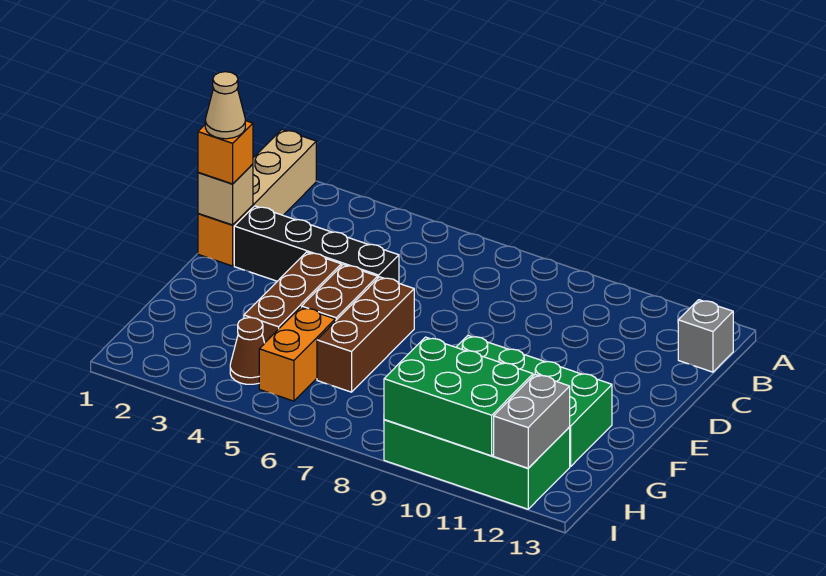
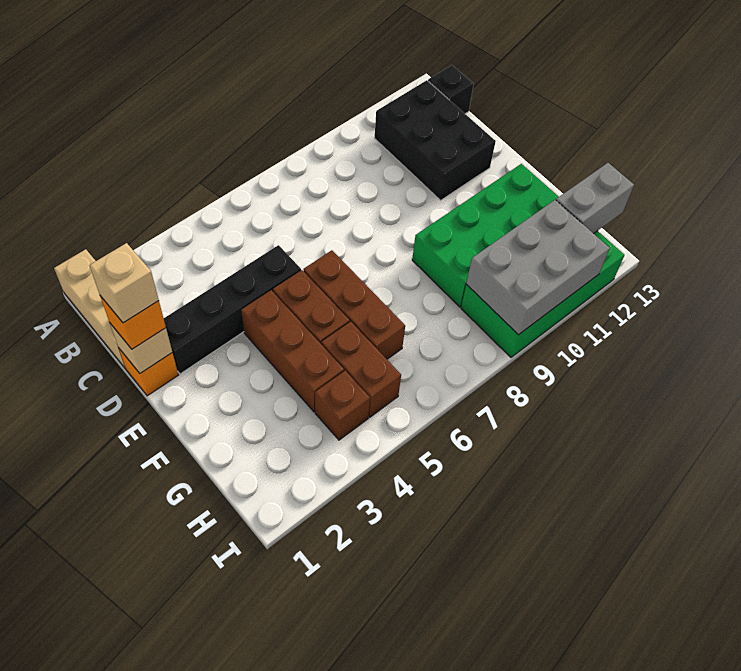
none -> black 2x3 brick [374,80,496,200]
grey 1x1 brick [678,300,733,372] -> black 1x1 brick [428,65,474,114]
tan 1x1 cone [205,72,245,139] -> tan 1x1 brick [89,243,159,323]
orange 1x2 brick [259,307,335,401] -> brown 1x2 brick [321,322,401,417]
brown 1x1 cone [230,317,264,384] -> brown 1x1 brick [315,371,370,440]
green 2x3 brick [384,337,533,456] -> grey 2x3 brick [466,200,610,335]
grey 1x2 brick [494,374,570,468] -> grey 1x2 brick turned to [556,163,634,234]

